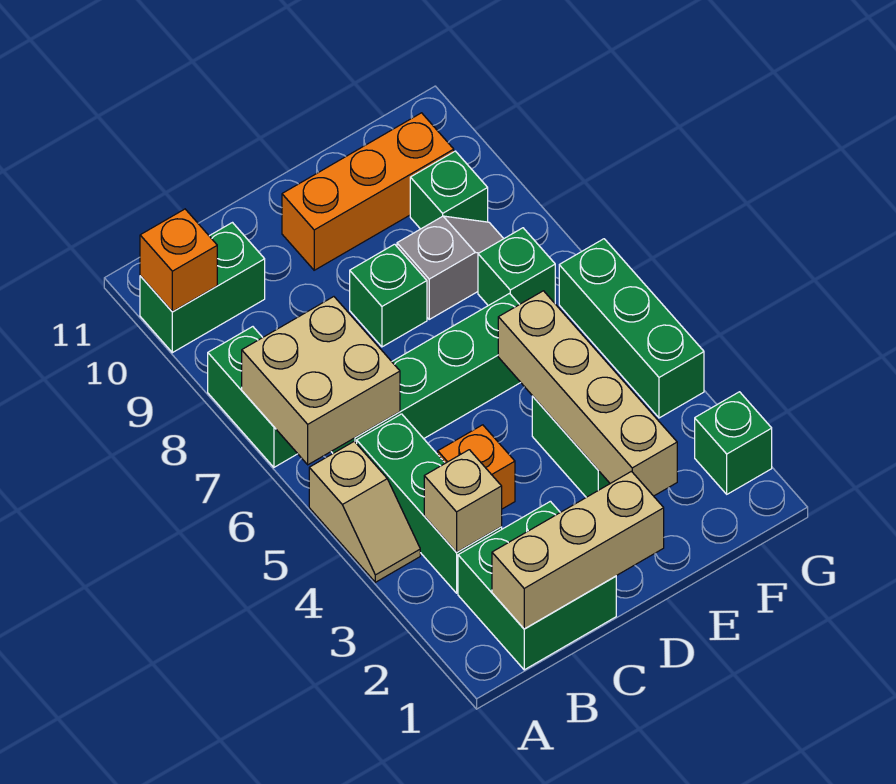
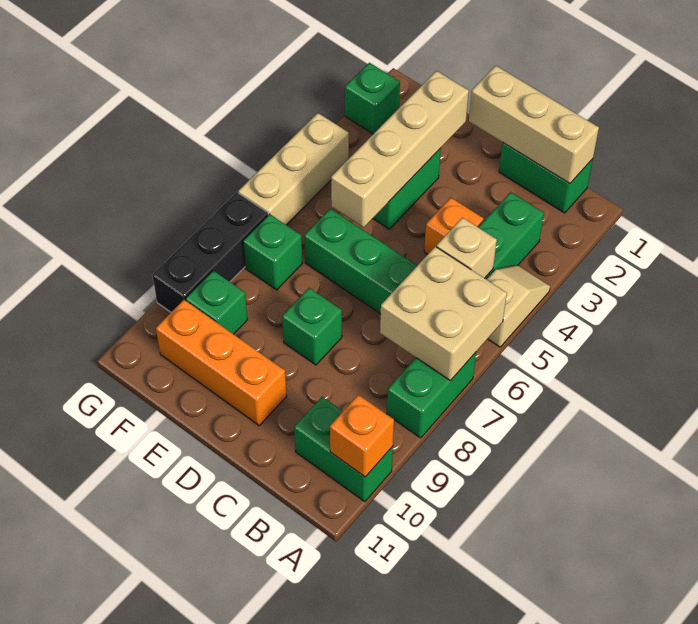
green 2x2 brick [458,501,616,670] -> green 1x2 brick [499,143,593,213]
tan 1x1 brick [424,450,502,552] -> tan 1x1 brick moved to [437,218,497,278]
grey 1x2 slope [397,216,504,319] -> none
green 1x3 brick [559,239,704,418] -> tan 1x3 brick [238,113,349,225]
none -> black 1x3 brick [152,192,268,312]

